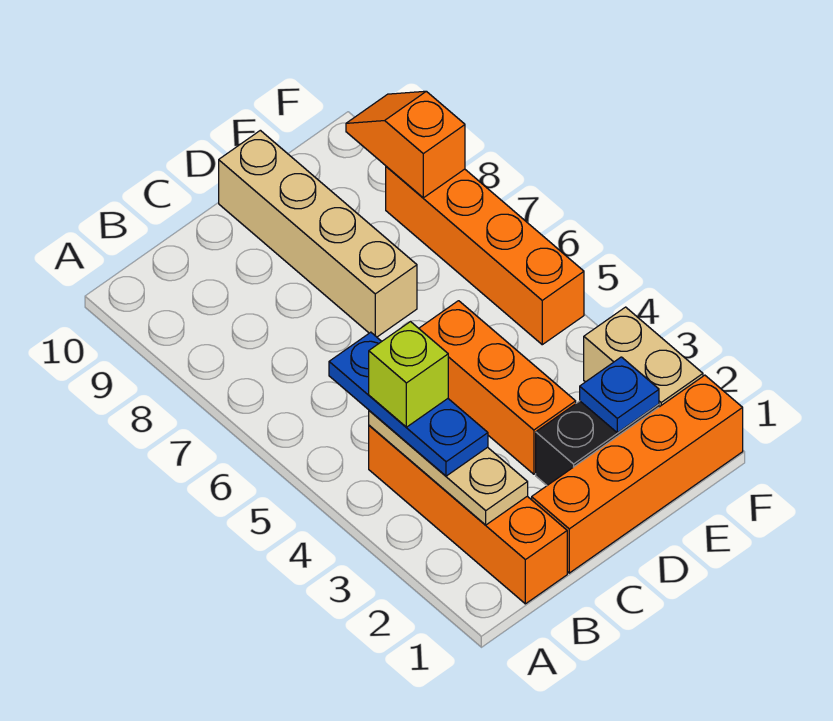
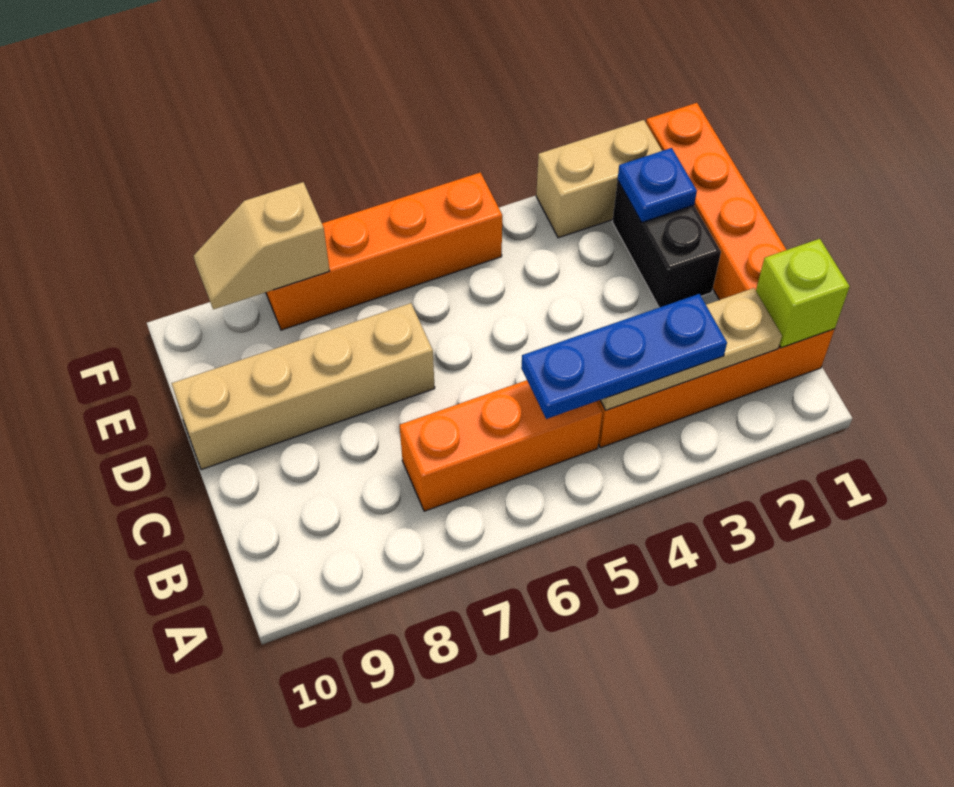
lime 1x1 brick [369,321,448,427] -> lime 1x1 brick moved to [756,239,850,348]
orange 1x3 brick [419,301,576,474] -> orange 1x3 brick moved to [400,380,602,511]
orange 1x2 slope [346,91,465,198] -> tan 1x2 slope [194,182,330,309]

